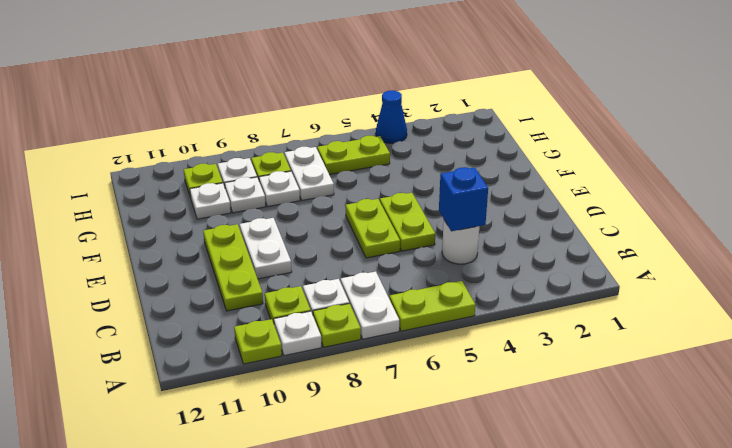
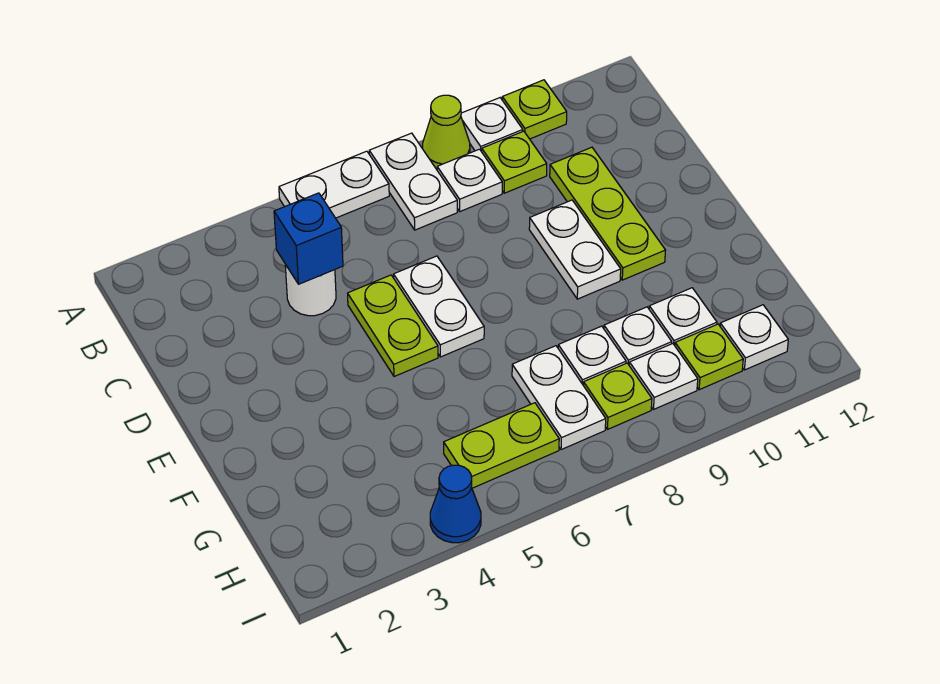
lime 1x2 plate [389,281,475,331] -> white 1x2 plate [279,151,389,218]
lime 1x1 plate [313,303,361,347] -> lime 1x1 cone [423,95,470,169]
lime 1x2 plate [346,199,400,258] -> white 1x2 plate [394,256,484,357]
none -> white 1x1 plate [720,305,788,370]

